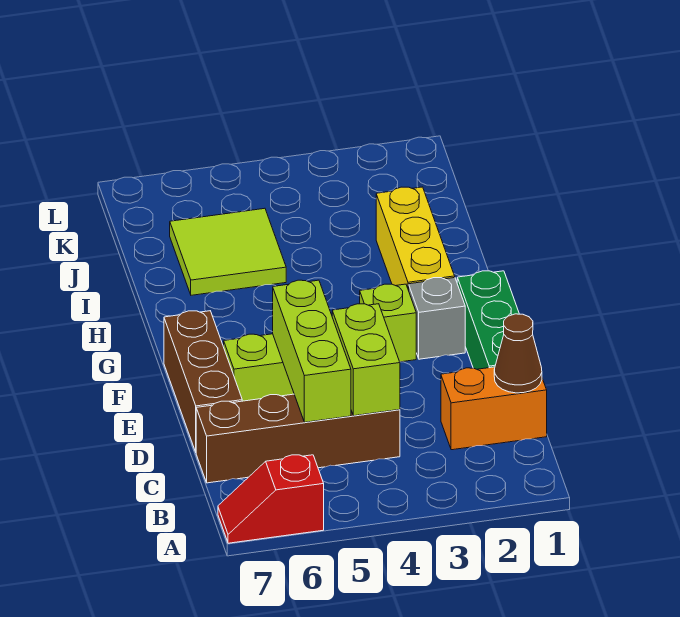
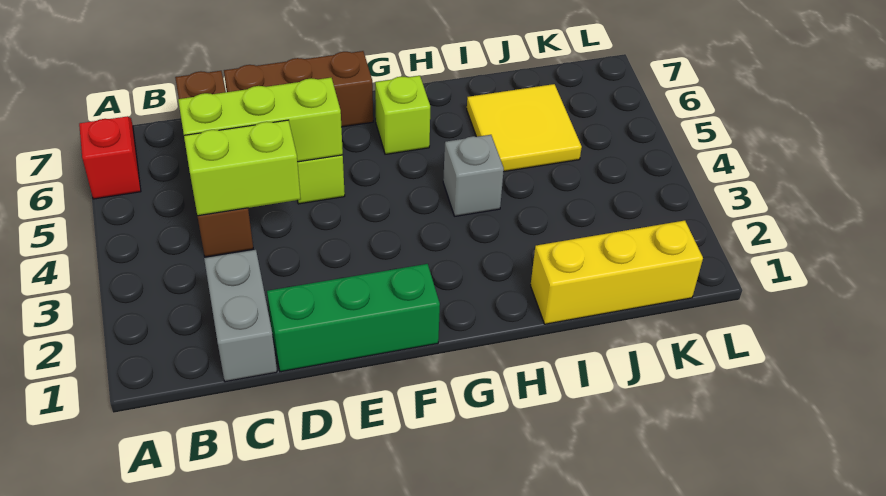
orange 1x2 brick [441,367,547,450] -> grey 1x2 brick [204,250,277,382]
brown 1x1 cone [494,314,542,393] -> none
grey 1x1 brick [409,278,465,359] -> grey 1x1 brick moved to [443,135,504,216]
lime 1x1 brick [360,284,416,362] -> lime 1x1 brick moved to [375,76,430,154]
yellow 1x3 brick [376,187,455,290] -> yellow 1x3 brick moved to [531,221,703,324]
lime 2x2 tile [170,208,286,295] -> yellow 2x2 tile [467,84,582,171]

